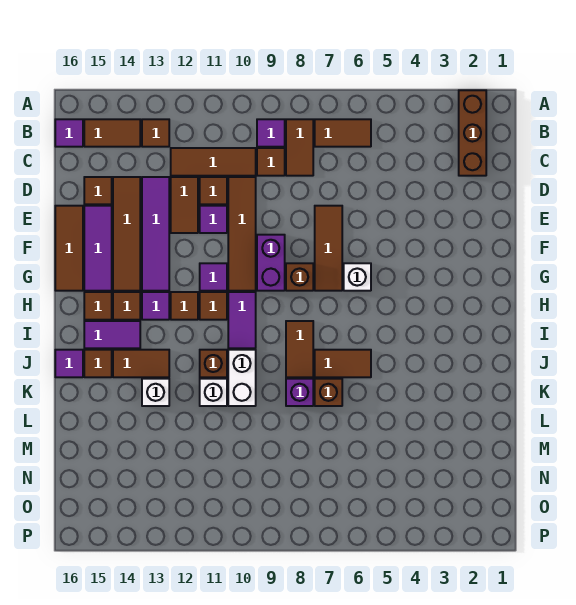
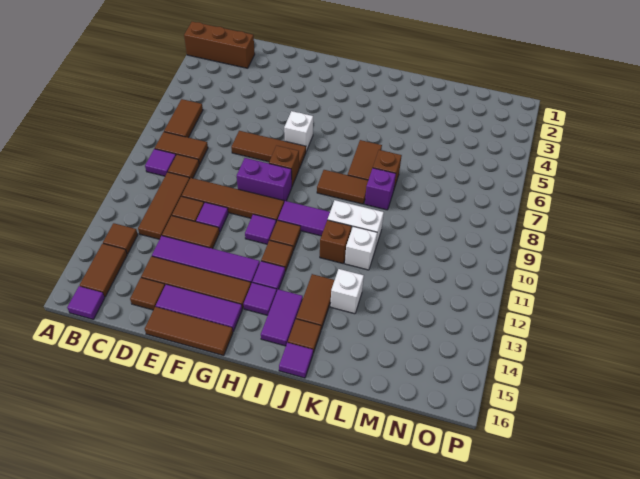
brown 1x1 tile [113,292,140,320] -> purple 1x1 tile [244,283,277,315]
brown 1x1 tile [84,292,112,320] -> none

